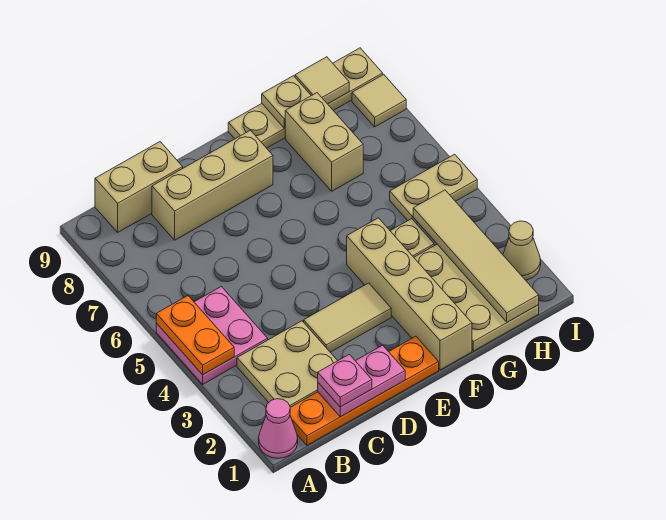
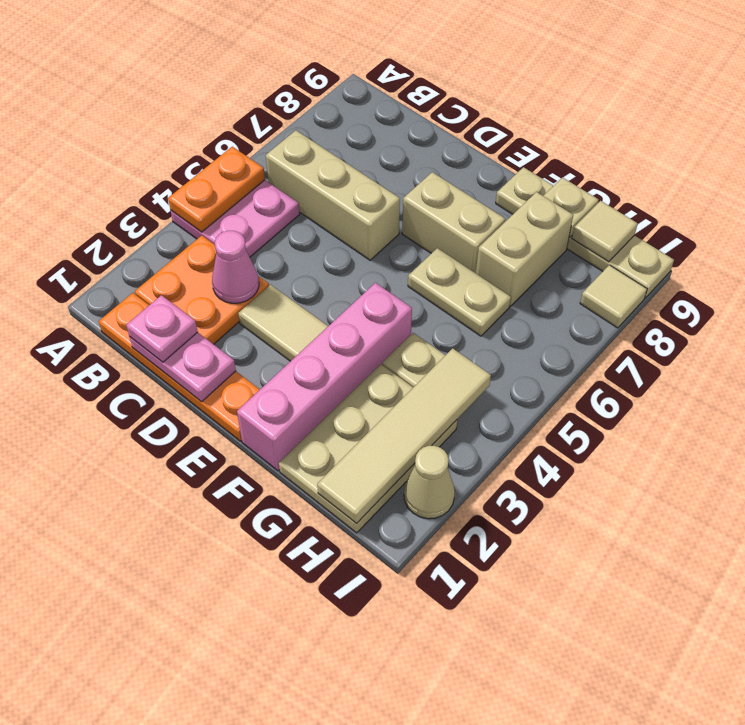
pink 1x1 cone [259,399,298,458] -> pink 1x1 cone moved to [212,231,259,303]
tan 2x2 plate [237,321,337,407] -> orange 2x2 plate [135,235,269,344]
tan 1x2 brick [95,142,183,232] -> tan 1x2 brick moved to [402,172,505,273]
tan 1x3 brick [152,130,273,240] -> tan 1x3 brick moved to [266,130,400,260]
tan 1x4 brick [347,218,472,370] -> pink 1x4 brick [237,283,412,471]
tan 1x2 plate [390,154,477,223] -> tan 1x2 plate moved to [408,248,511,336]

